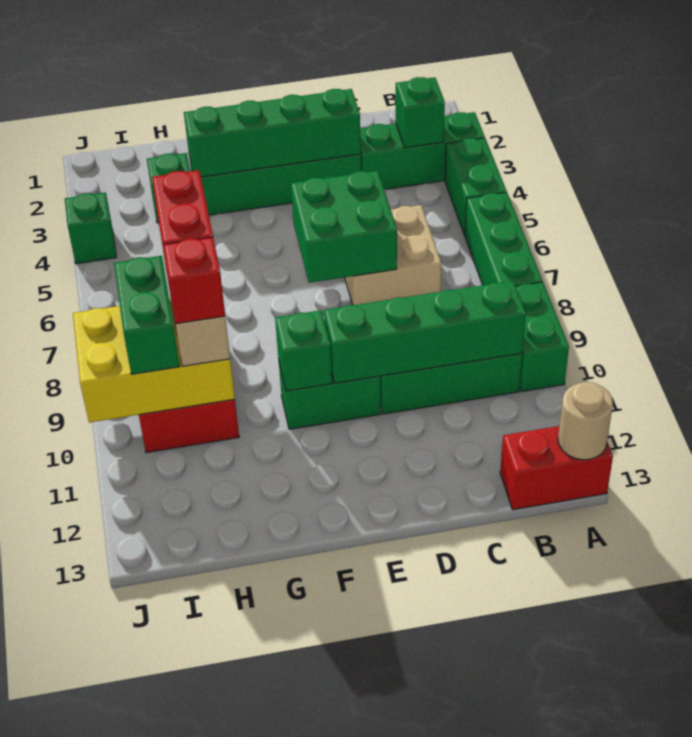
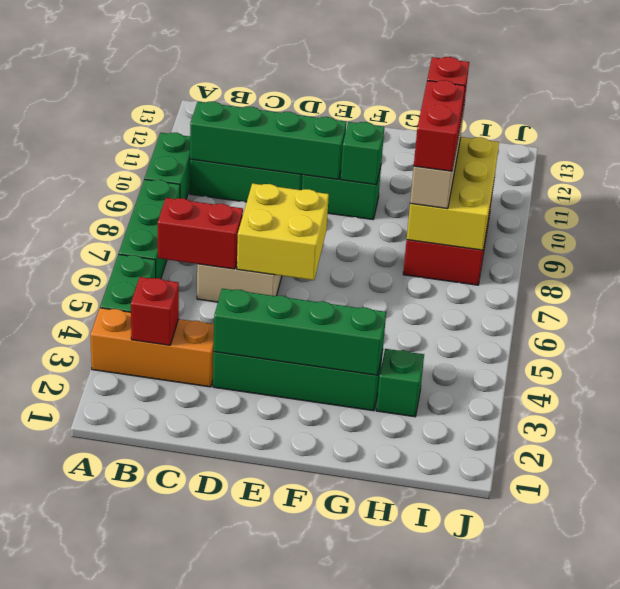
green 1x3 brick [360,112,485,189] -> orange 1x3 brick [91,308,214,387]
red 1x2 brick [500,426,613,510] -> red 1x2 brick moved to [158,198,243,269]
tan 1x1 round brick [558,382,613,460] -> none
green 1x1 brick [396,77,445,148] -> red 1x1 brick [131,277,179,345]
green 2x2 brick [291,171,397,283] -> yellow 2x2 brick [237,183,329,280]
yellow 2x3 brick [73,298,235,423] -> yellow 2x3 brick turned to [407,137,499,250]
green 1x2 brick [114,256,180,374] -> none
green 1x1 brick [65,192,116,264] -> none

